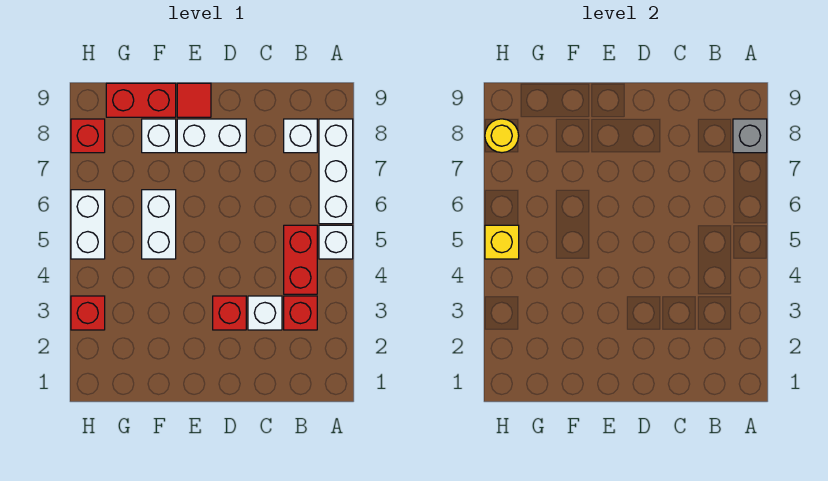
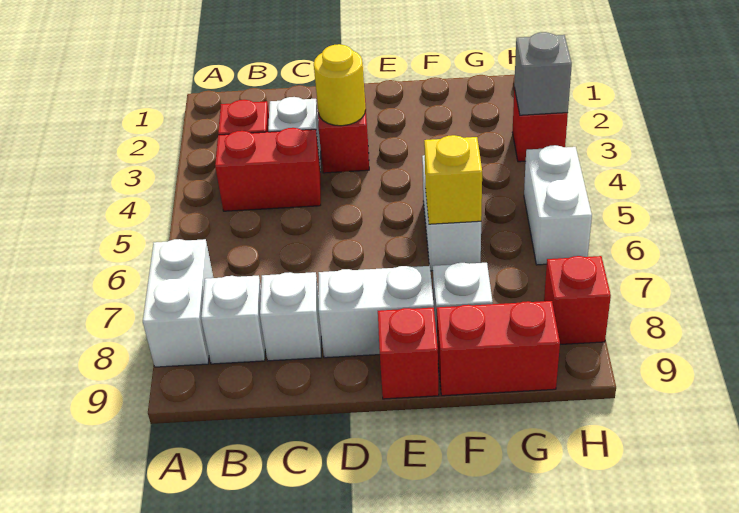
white 1x1 brick [319,225,353,259] -> white 1x1 brick moved to [260,272,321,361]
white 1x3 brick [319,119,353,224] -> white 1x2 brick [143,239,213,367]
grey 1x1 brick [733,119,767,153] -> grey 1x1 brick moved to [514,32,572,115]
red 1x2 brick [284,225,317,294] -> red 1x2 brick turned to [215,128,321,211]
red 1x1 tile [177,83,211,117] -> red 1x1 brick [378,308,439,399]
yellow 1x1 brick [485,225,519,259] -> yellow 1x1 brick moved to [424,135,482,224]
yellow 1x1 round brick [485,119,519,153] -> yellow 1x1 round brick moved to [314,44,366,126]

